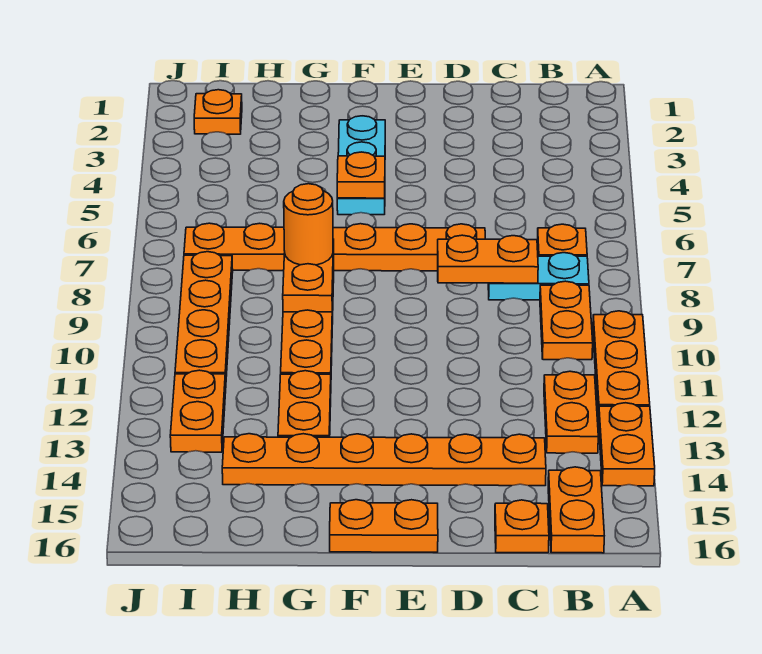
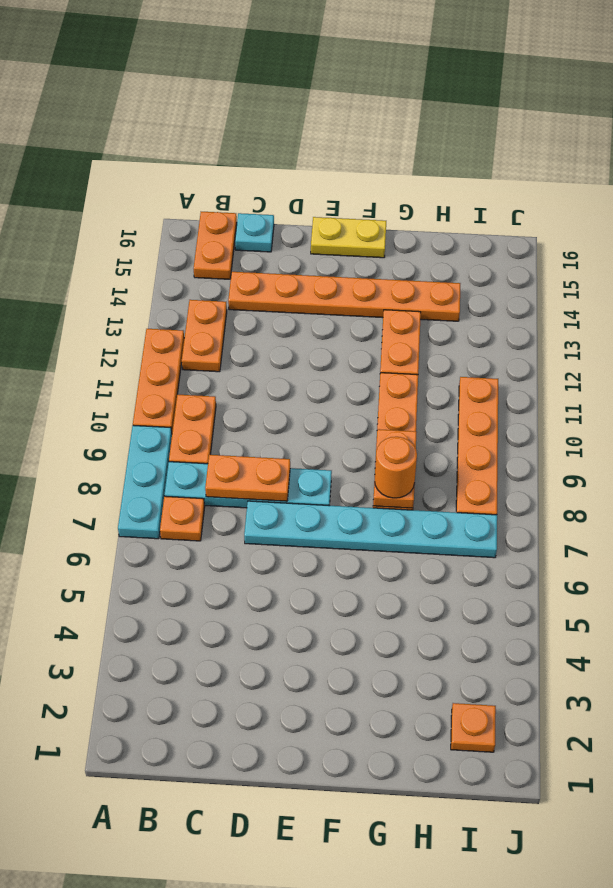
orange 1x2 plate [598,403,655,486] -> none
cyan 1x2 plate [488,253,589,300] -> cyan 1x4 plate [164,462,332,508]
orange 1x1 plate [495,500,549,553] -> cyan 1x1 plate [235,213,274,252]
orange 1x6 plate [184,223,485,271] -> cyan 1x6 plate [244,501,497,558]
orange 1x2 plate [330,500,438,552] -> yellow 1x2 plate [311,217,386,258]
cyan 1x3 plate [337,116,385,215] -> cyan 1x3 plate moved to [118,425,172,539]
orange 1x1 plate [337,152,385,198] -> none
orange 1x2 plate [170,370,226,452] -> none

